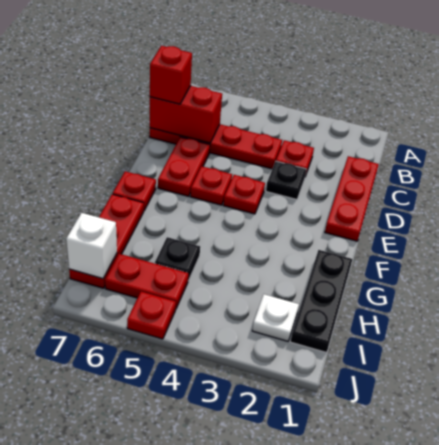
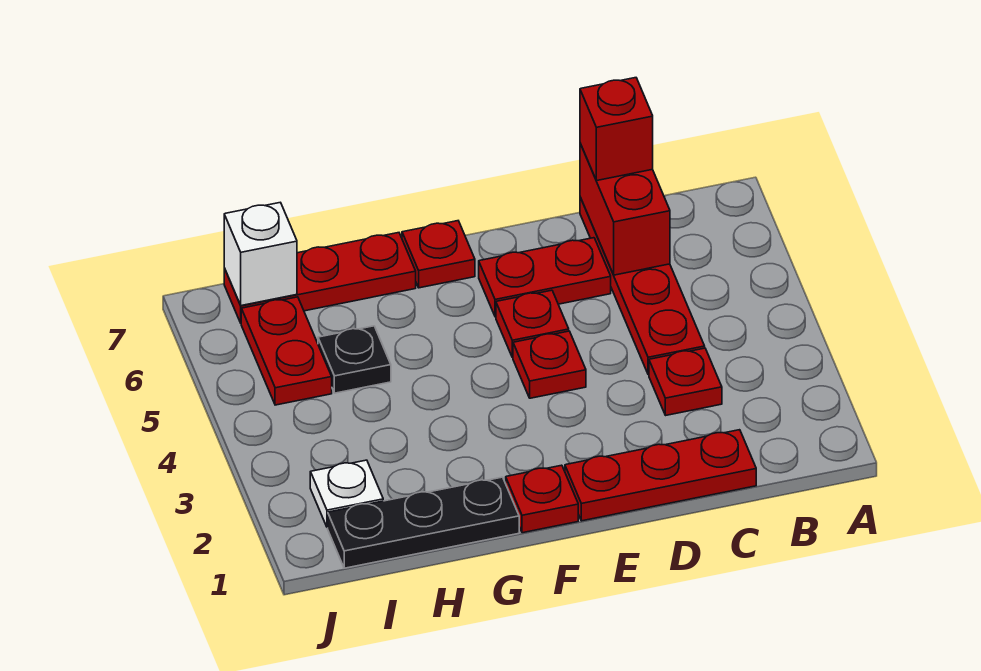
black 1x1 plate [266,161,306,199] -> none
red 1x1 plate [127,292,176,339] -> red 1x1 plate moved to [506,465,578,533]

